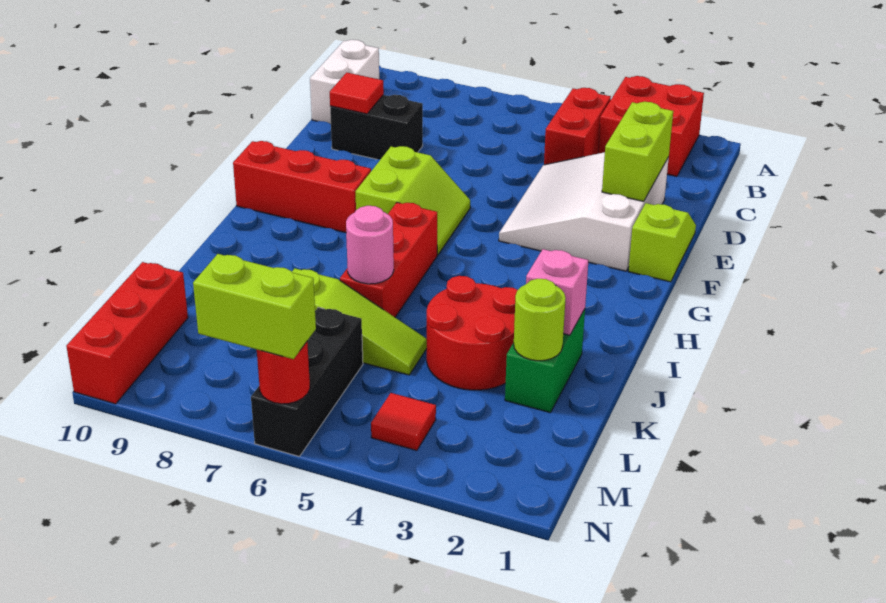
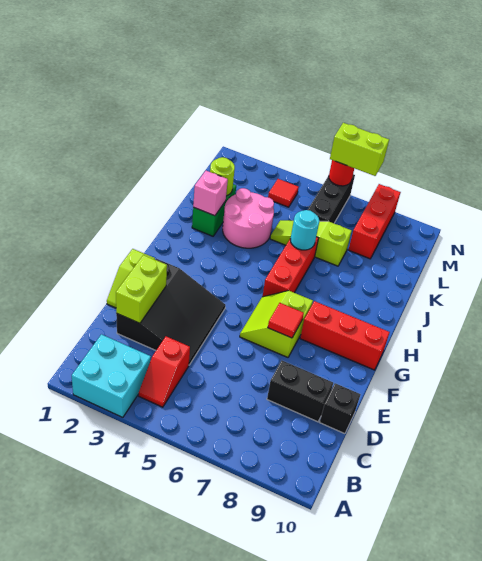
red 2x2 brick [598,76,704,177] -> cyan 2x2 brick [72,334,151,417]
red 1x2 brick [544,88,611,165] -> red 1x2 slope [139,336,190,407]
white 1x2 brick [310,40,379,124] -> none
white 3x3 slope [499,152,669,271] -> black 3x3 slope [116,259,226,365]
red 1x1 tile [330,72,384,114] -> red 1x1 tile moved to [268,303,304,338]
none -> black 1x1 brick [320,383,361,434]
red 2x2 round brick [427,276,518,390] -> pink 2x2 round brick [223,188,274,248]
pink 1x1 round brick [346,206,394,284] -> cyan 1x1 round brick [290,210,319,250]
red 1x3 brick [66,262,188,404] -> red 1x3 brick moved to [349,184,401,259]

